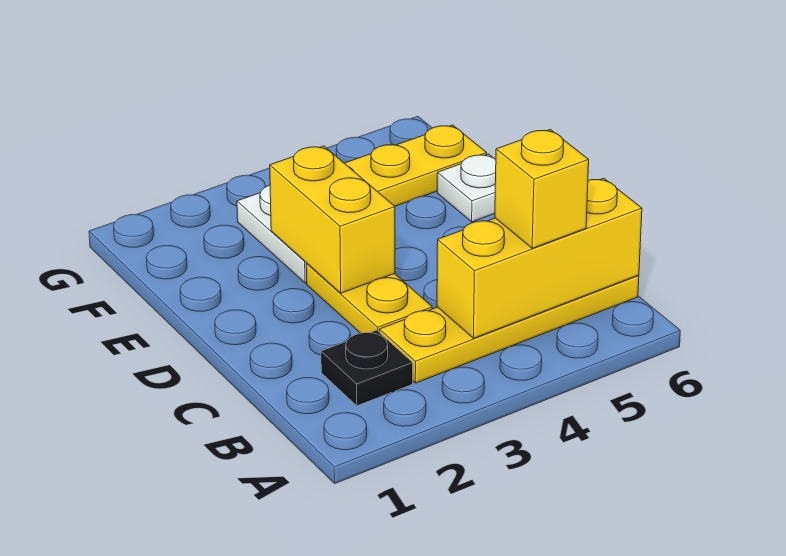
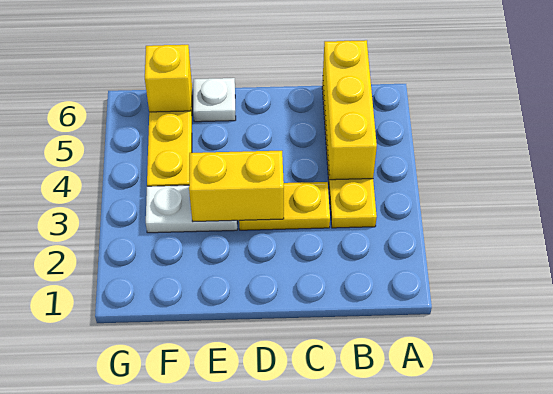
black 1x1 plate [321,330,413,406] -> none
yellow 1x1 brick [495,130,589,248] -> yellow 1x1 brick moved to [145,45,191,112]

